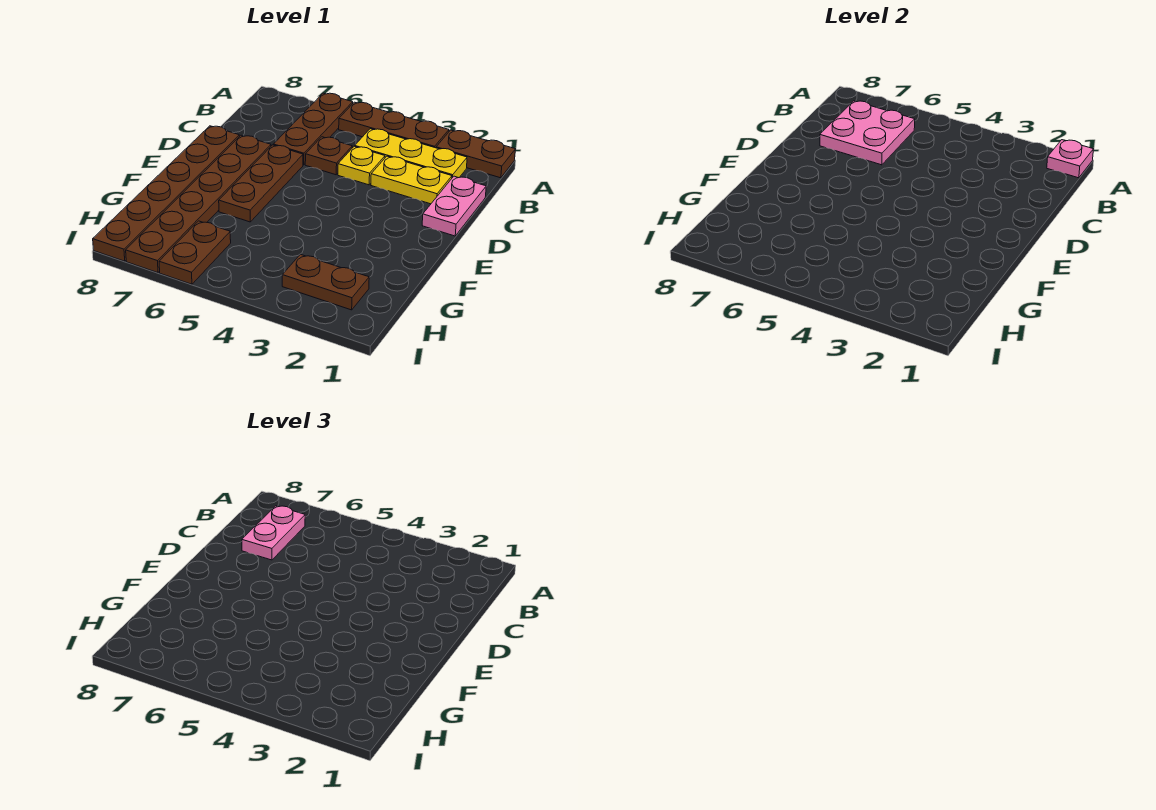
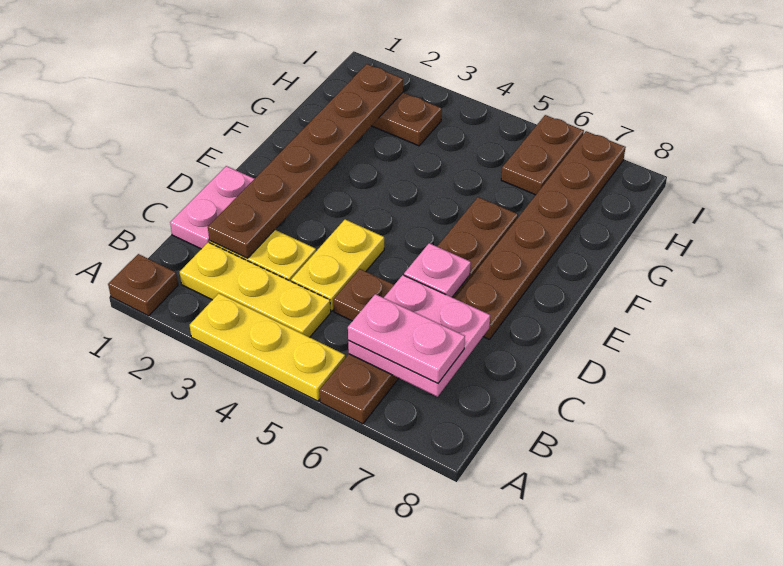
brown 1x2 plate [436,130,515,178] -> brown 1x1 plate [108,254,178,316]
pink 1x1 plate [1047,140,1093,178] -> pink 1x1 plate moved to [404,243,471,297]
brown 1x3 plate [339,102,449,148] -> yellow 1x3 plate [190,293,345,401]
pink 1x2 plate [242,506,305,560] -> pink 1x2 plate turned to [348,294,465,383]
yellow 1x1 plate [338,146,385,185] -> yellow 1x2 plate [291,219,384,311]
brown 1x6 plate [93,126,240,261] -> brown 1x6 plate moved to [208,64,403,258]

